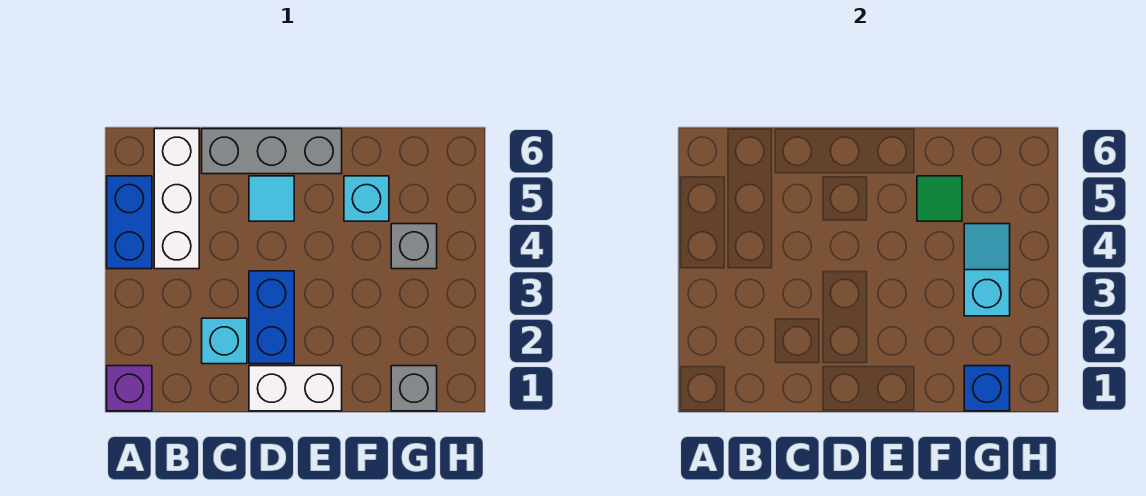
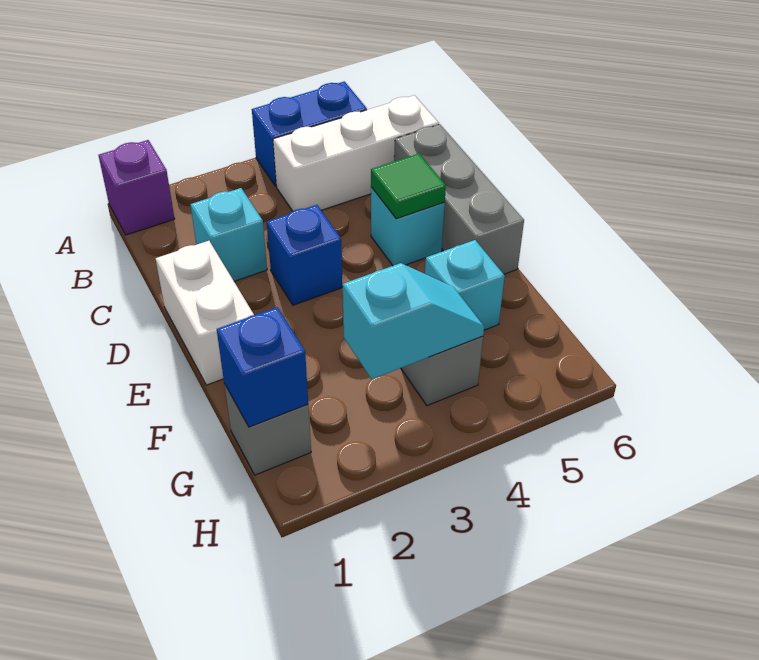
blue 1x2 brick [249,271,294,364] -> blue 1x1 brick [267,205,342,305]
cyan 1x1 tile [249,176,294,221] -> cyan 1x1 brick [371,187,445,266]
green 1x1 tile [917,176,962,221] -> green 1x1 tile moved to [371,154,446,219]

